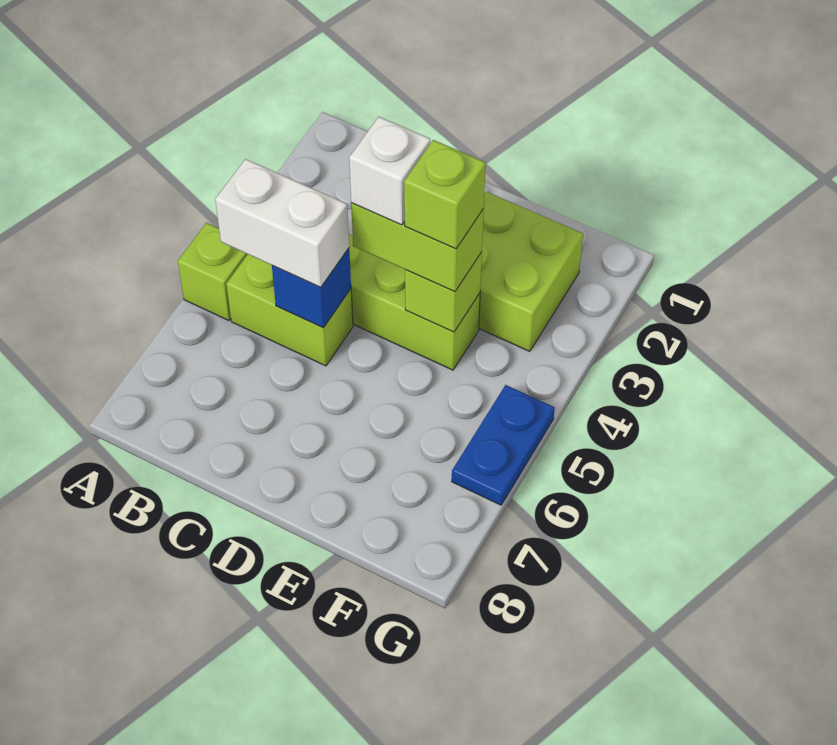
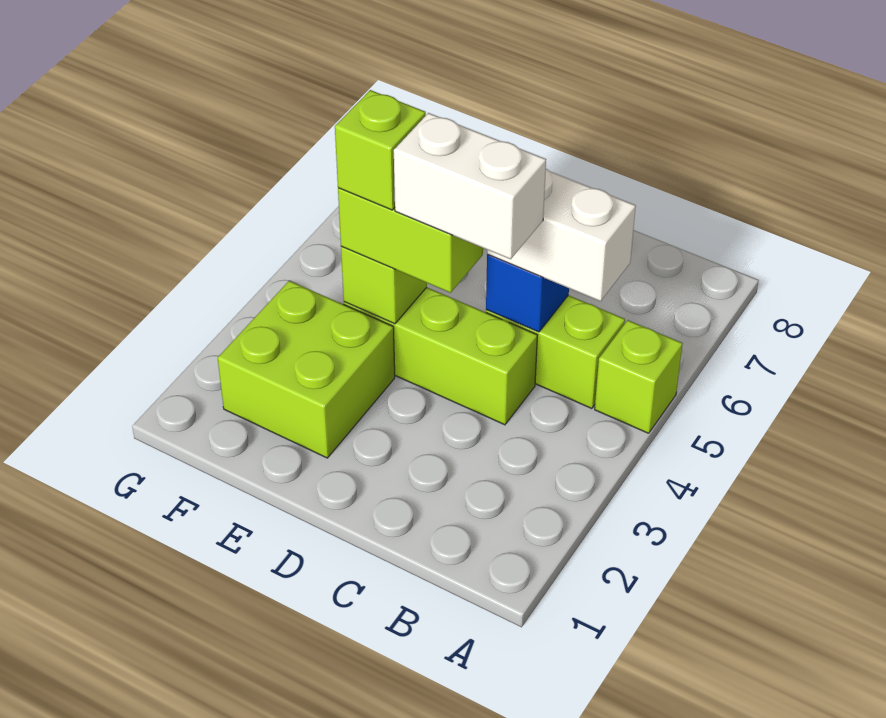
white 1x1 brick [349,117,430,225] -> white 1x2 brick [394,113,546,259]
blue 1x2 plate [452,385,555,505] -> none

